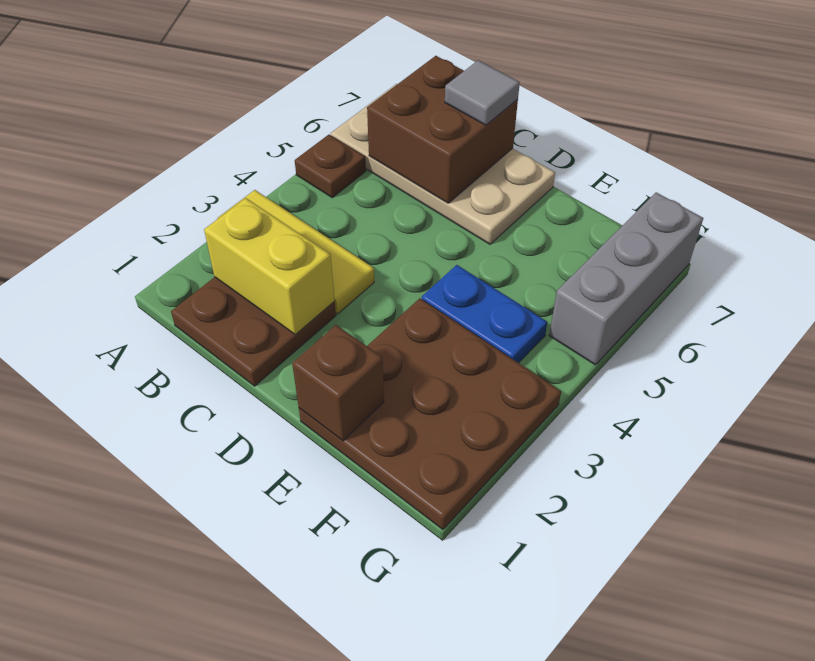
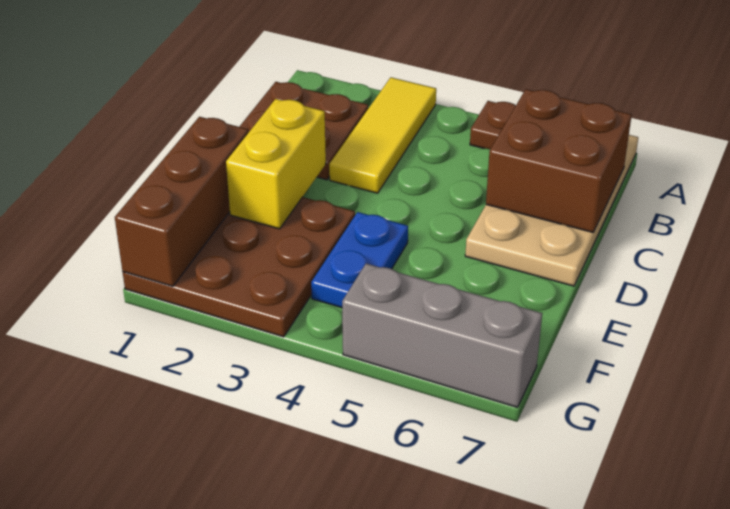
yellow 1x2 brick [204,198,335,334] -> yellow 1x2 brick moved to [226,99,326,229]
grey 1x1 tile [445,60,520,125] -> none
brown 1x1 brick [292,325,384,441] -> brown 1x3 brick [115,117,249,286]

